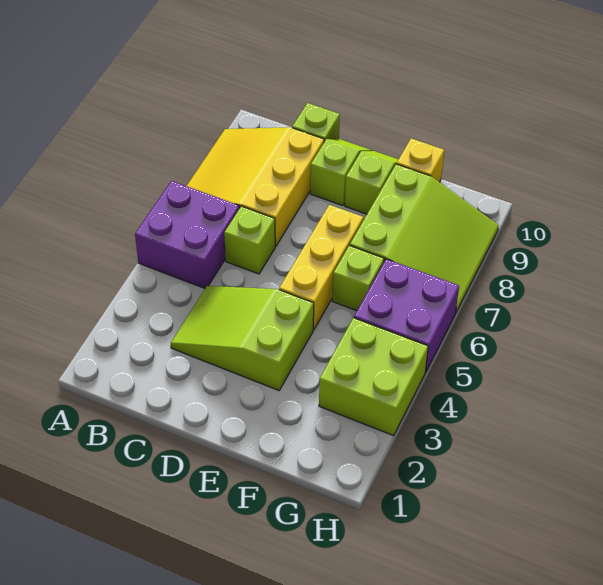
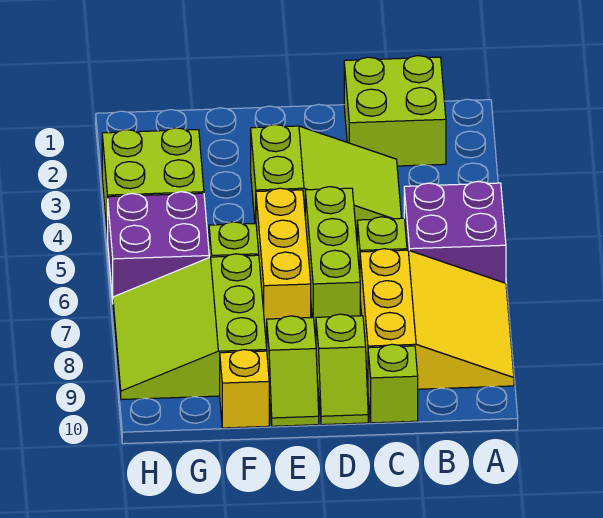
none -> lime 2x2 brick [344,56,446,166]
none -> lime 1x3 brick [305,187,360,329]

